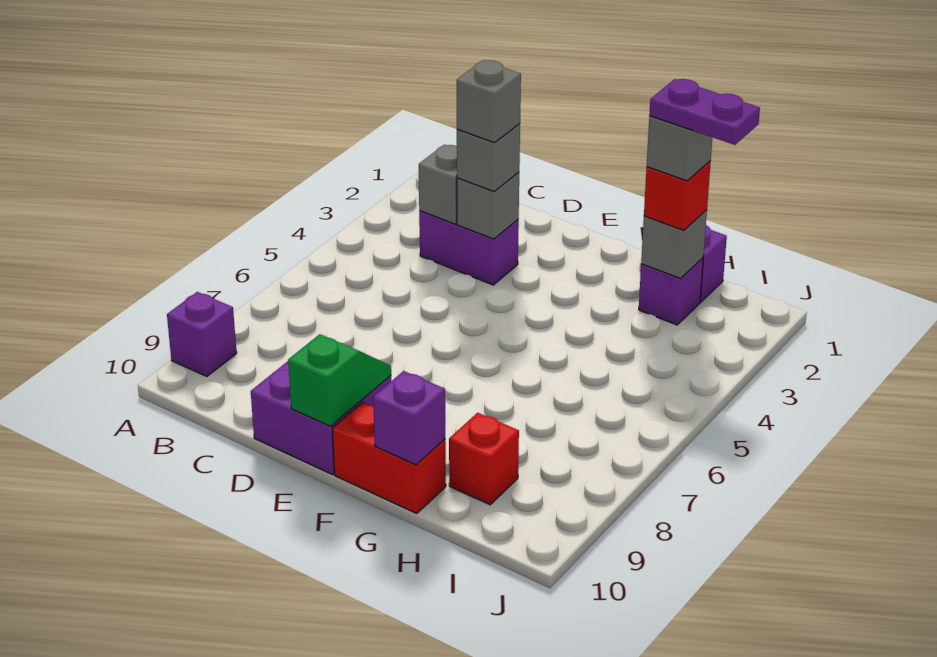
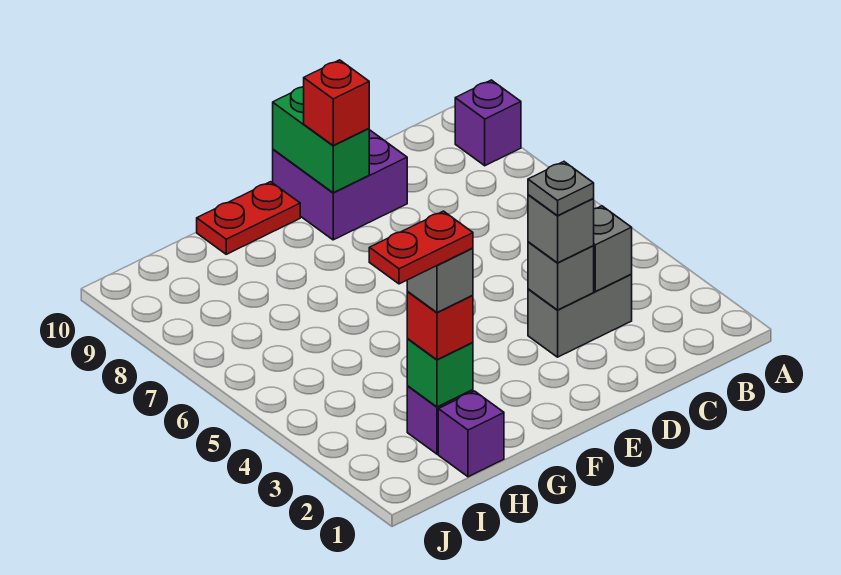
purple 1x2 brick [419,211,519,285] -> grey 1x2 brick [528,274,632,357]
grey 1x1 brick [457,60,521,143] -> grey 1x1 plate [528,162,594,216]
green 1x2 slope [288,334,391,426] -> green 1x2 brick [273,87,369,193]
red 1x2 brick [333,402,446,514] -> red 1x2 plate [197,182,300,254]
purple 1x1 brick [373,371,445,465] -> none
grey 1x1 brick [641,210,707,278] -> green 1x1 brick [407,339,473,407]
purple 1x2 plate [649,79,760,145] -> red 1x2 plate [369,211,473,284]
red 1x1 brick [449,413,519,505] -> red 1x1 brick moved to [304,60,369,145]

